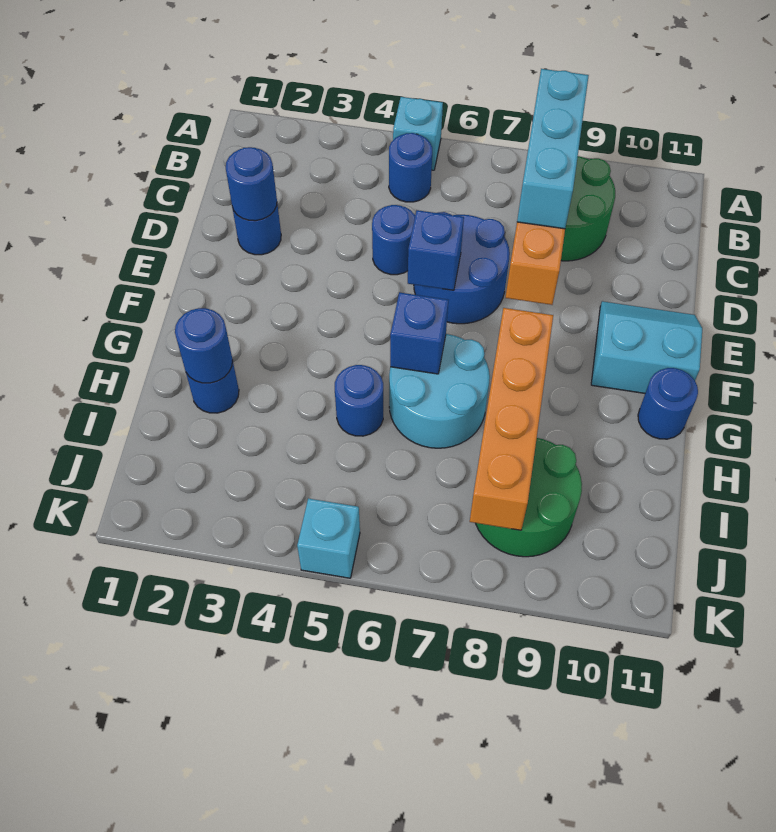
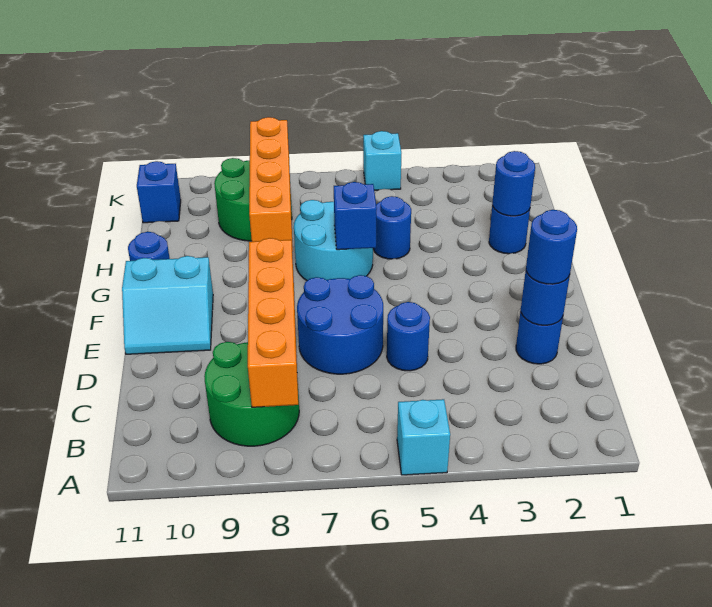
blue 1x1 round brick [389,133,432,202] -> blue 1x1 round brick moved to [526,210,577,284]
cyan 1x3 brick [517,69,589,229] -> none
blue 1x1 brick [408,210,464,290] -> blue 1x1 brick moved to [137,161,181,223]

